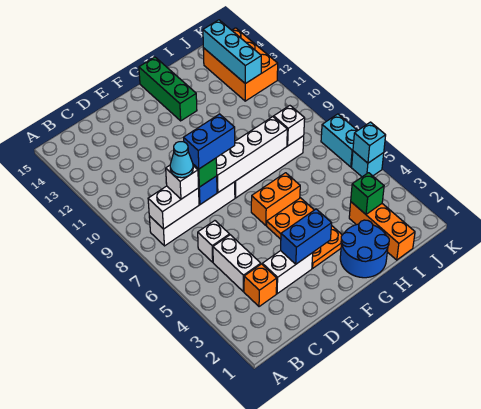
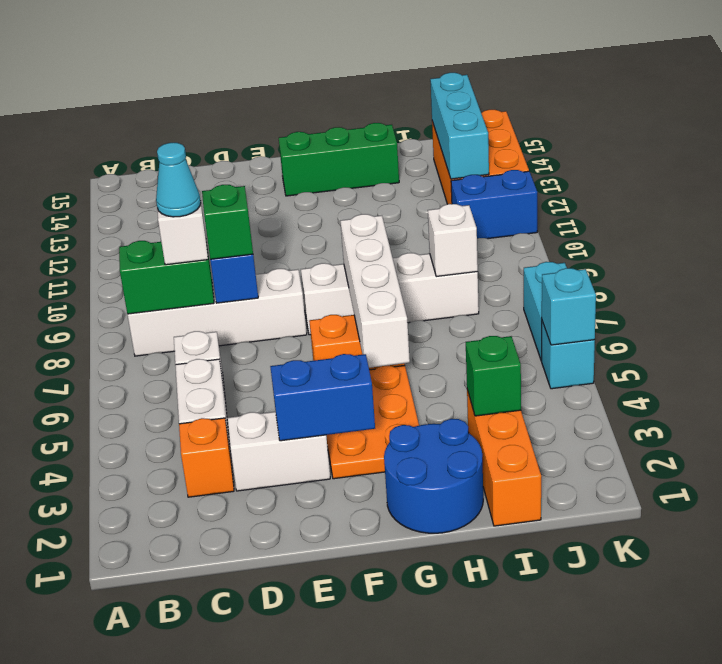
white 1x2 brick [148,186,199,229] -> green 1x2 brick [119,241,214,314]
blue 1x2 brick [184,114,235,169] -> blue 1x2 brick moved to [451,170,537,239]
white 1x4 brick [216,117,287,192] -> white 1x4 brick turned to [340,214,410,368]
green 1x3 brick [139,57,197,121] -> green 1x3 brick turned to [279,123,399,196]

